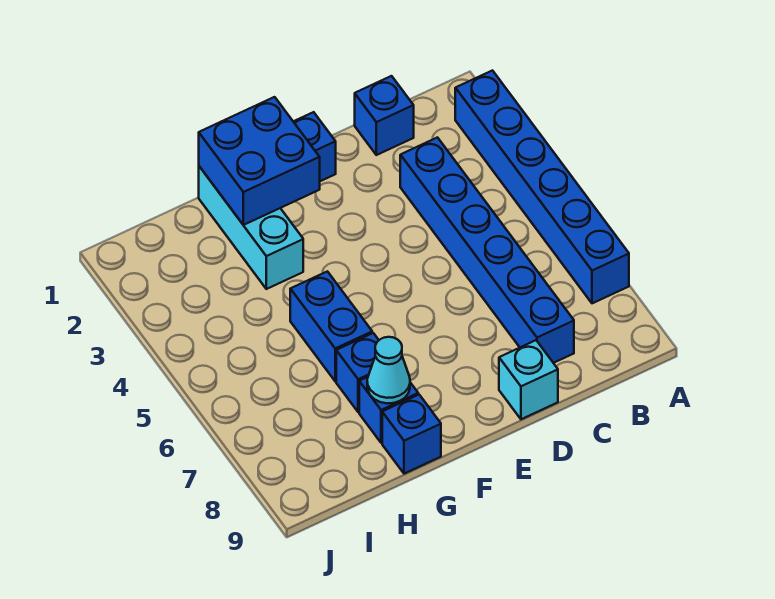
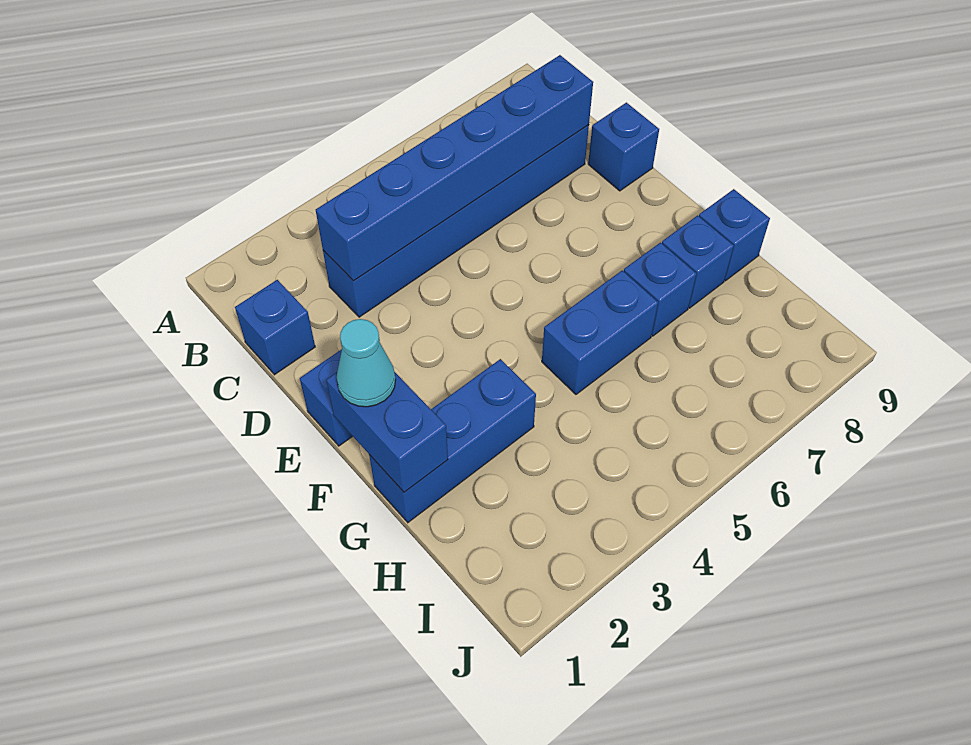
blue 1x6 brick [455,71,629,303] -> blue 1x6 brick moved to [316,55,593,281]
cyan 1x1 brick [499,340,558,419] -> blue 1x1 brick [588,103,659,191]
blue 2x2 brick [199,97,320,225] -> blue 1x2 brick [326,372,448,492]
cyan 1x3 brick [199,166,303,289] -> blue 1x3 brick [369,359,536,522]
cyan 1x1 cone [367,337,410,403] -> cyan 1x1 cone moved to [337,319,396,407]

